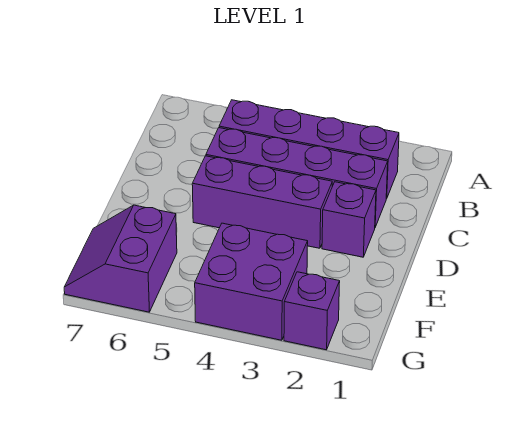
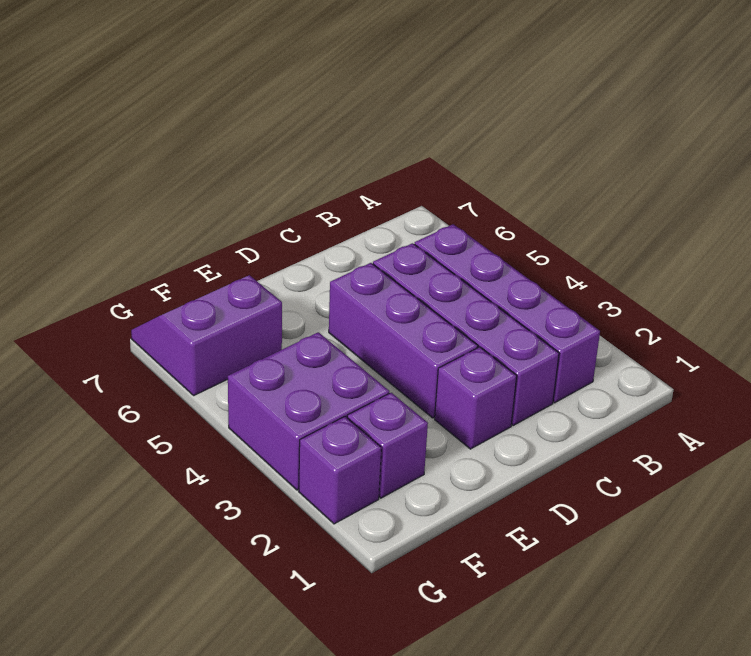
none -> purple 1x1 brick [347,393,428,498]

